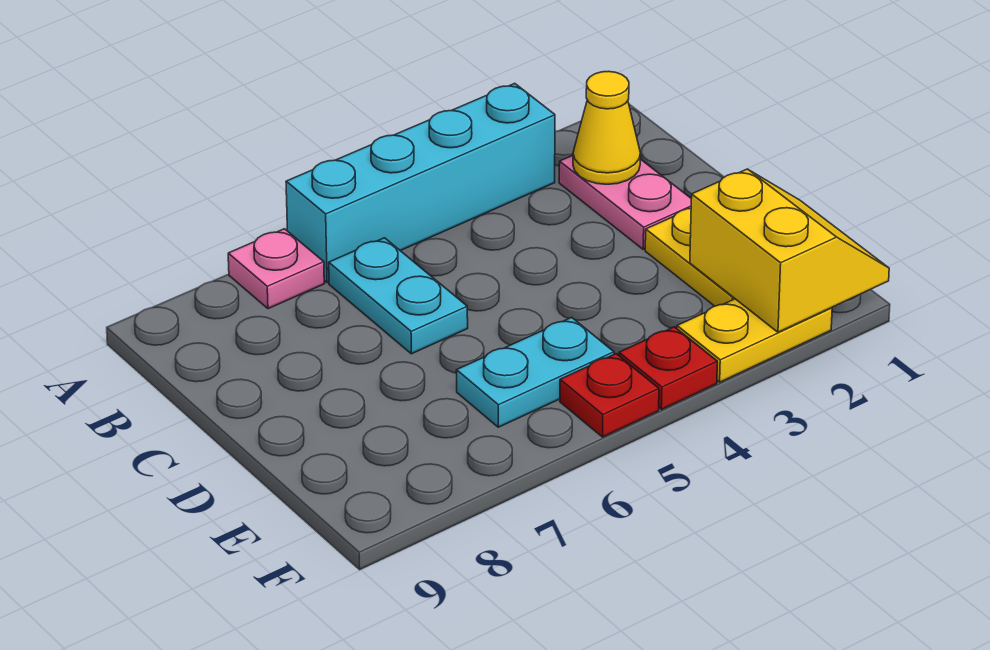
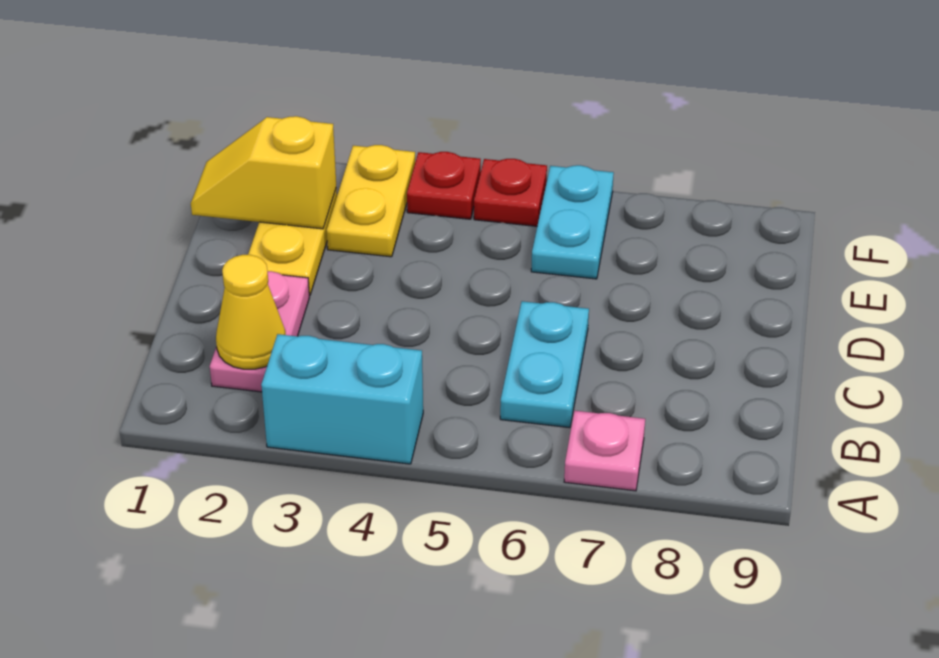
cyan 1x4 brick [286,83,555,283] -> cyan 1x2 brick [261,334,423,464]
yellow 2x2 slope [690,169,889,332] -> yellow 1x2 slope [191,116,336,229]
cyan 1x2 plate [456,317,614,427] -> cyan 1x2 plate turned to [531,165,614,279]
yellow 1x2 plate [677,299,832,382] -> yellow 1x2 plate turned to [327,145,415,257]

